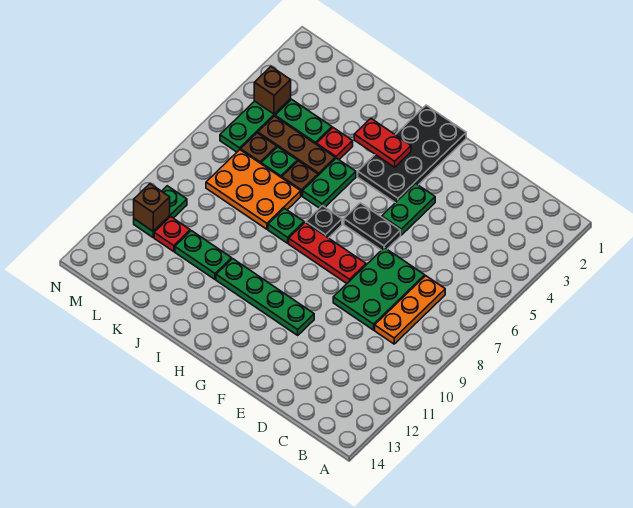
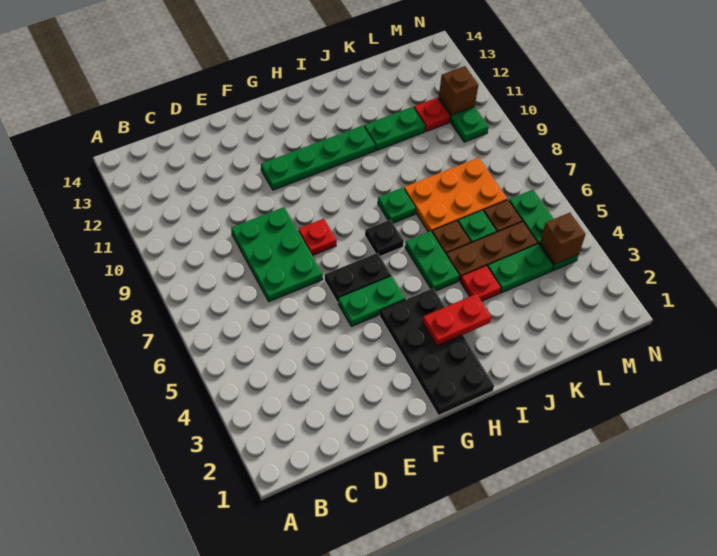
orange 1x3 plate [375,276,445,344] -> none
green 1x2 plate [382,183,435,235] -> green 1x2 plate turned to [338,276,406,327]
red 1x3 plate [289,222,366,283] -> red 1x1 plate [298,219,337,256]

